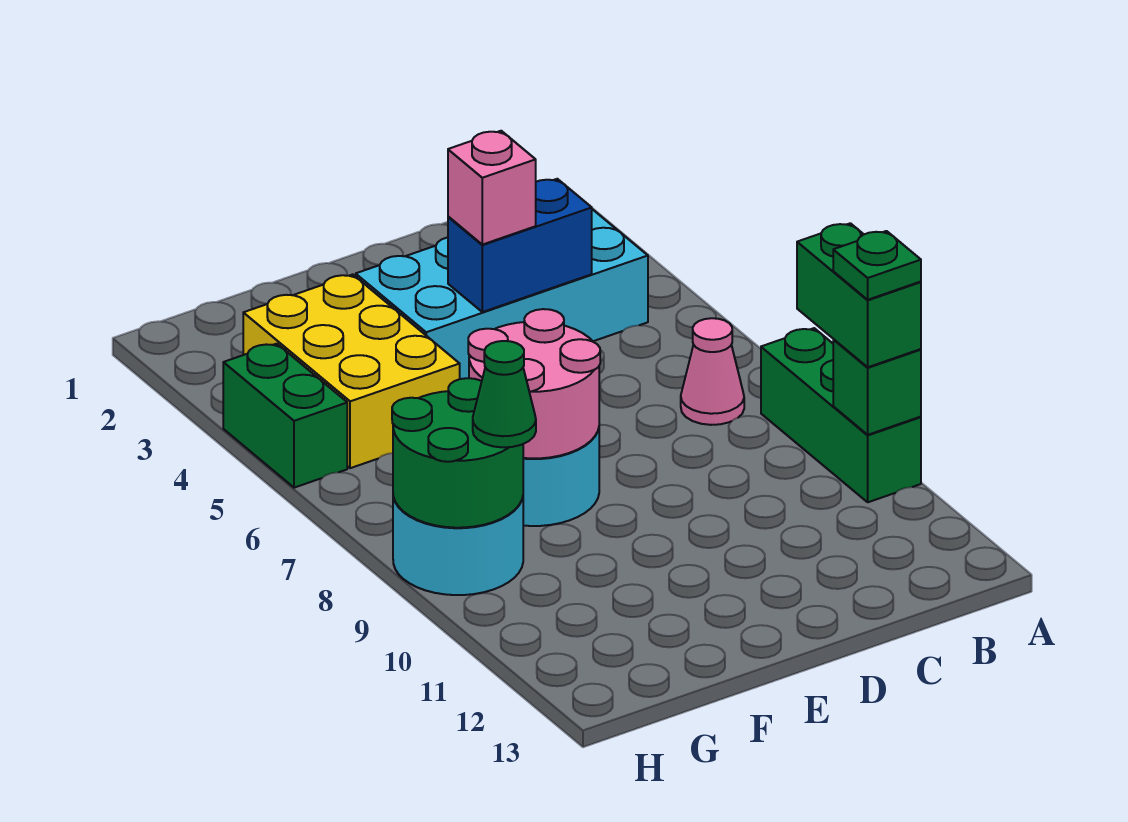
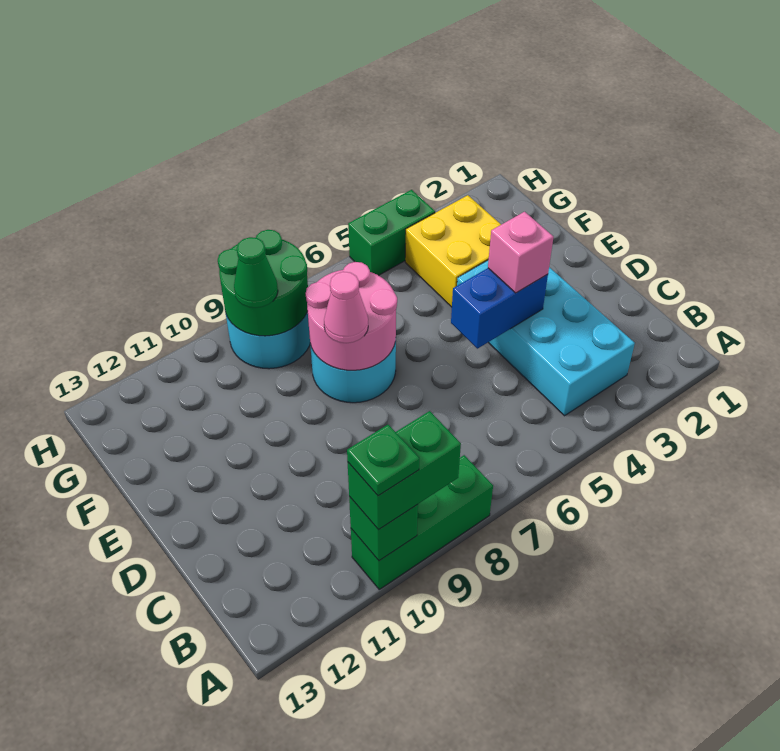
pink 1x1 cone [681,318,744,425] -> pink 1x1 cone moved to [324,272,368,343]
blue 1x2 brick [448,179,592,312] -> blue 1x2 brick turned to [451,268,548,349]
yellow 2x3 brick [243,275,460,468] -> yellow 2x2 brick [405,195,501,307]

